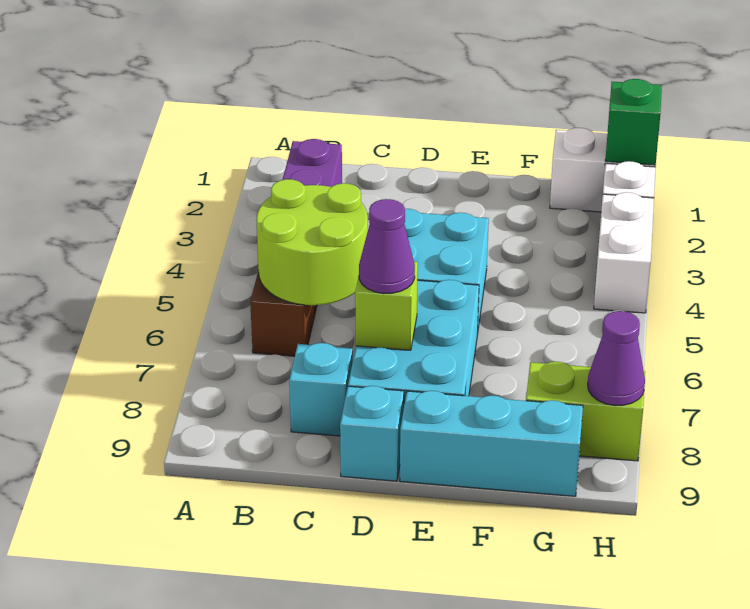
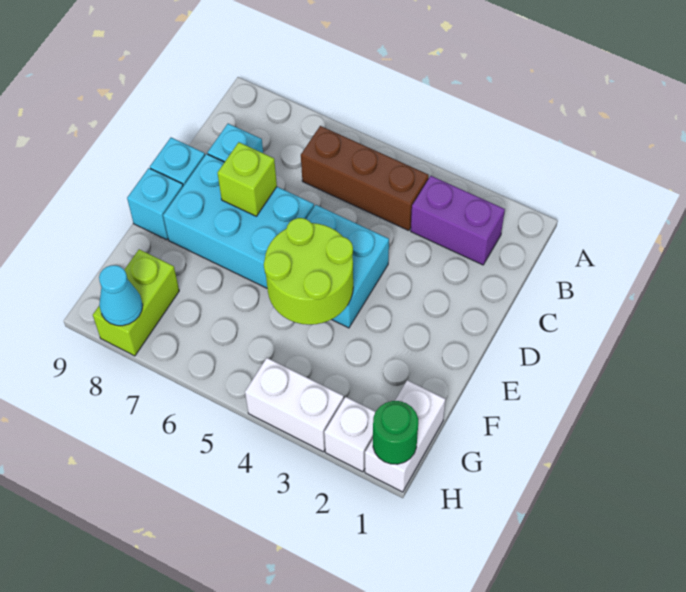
lime 2x2 round brick [256,179,368,305] -> lime 2x2 round brick moved to [264,218,353,325]
purple 1x1 cone [359,199,415,294] -> none
cyan 1x3 brick [400,391,583,496] -> cyan 1x1 brick [127,168,183,240]
green 1x1 brick [605,79,662,165] -> green 1x1 round brick [373,401,418,464]
purple 1x1 cone [588,311,645,405] -> cyan 1x1 cone [99,265,143,326]

